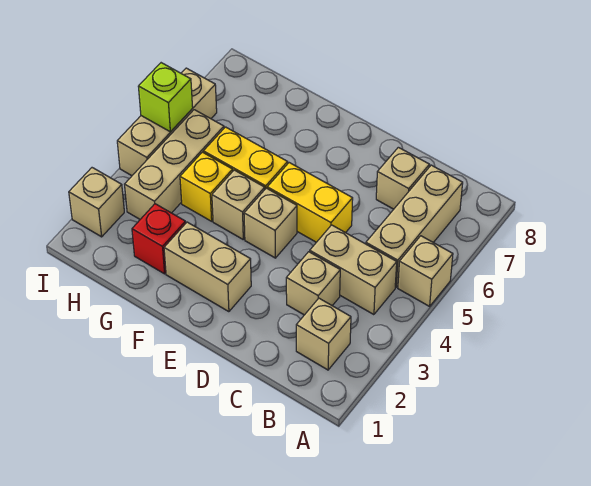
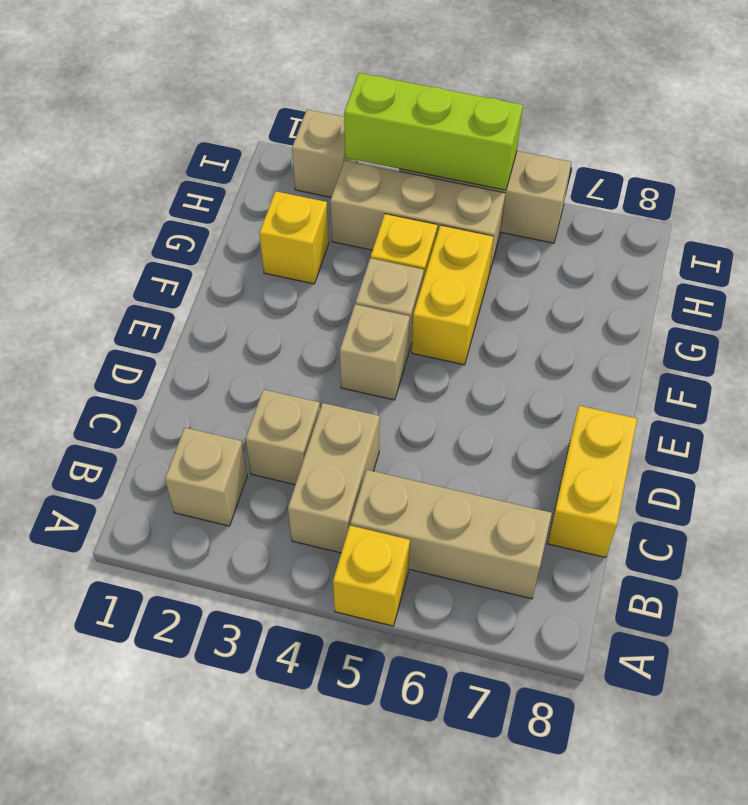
tan 1x1 brick [398,236,453,306] -> yellow 1x1 brick [333,526,410,626]
tan 1x1 brick [376,147,429,209] -> none
yellow 1x2 brick [267,163,353,242] -> yellow 1x2 brick moved to [548,406,637,558]
tan 1x2 brick [164,222,251,312] -> none
red 1x1 brick [132,204,186,274] -> yellow 1x1 brick [259,191,329,284]
lime 1x1 brick [138,63,193,132] -> lime 1x3 brick [344,73,523,190]

